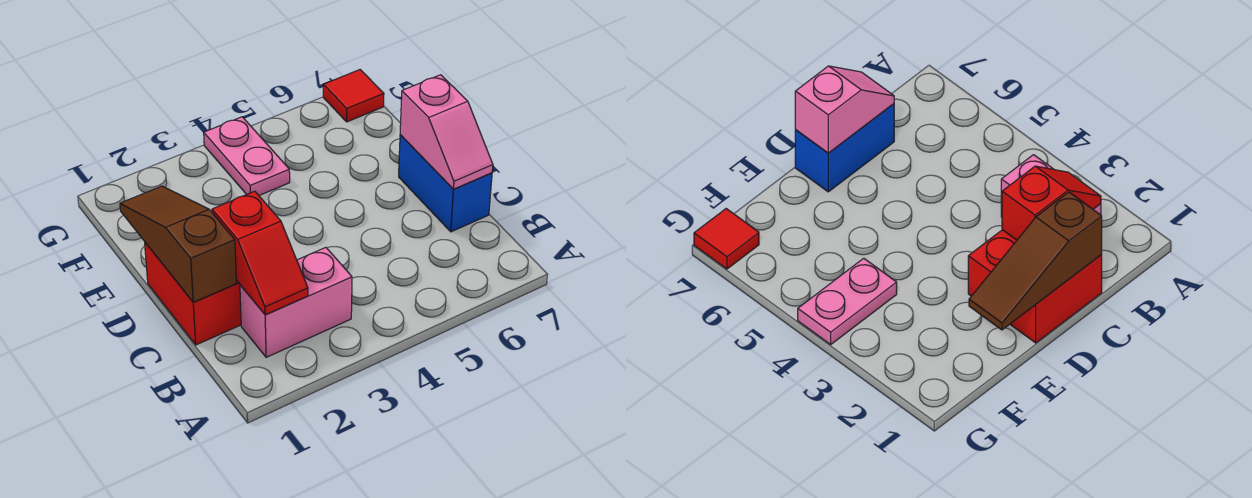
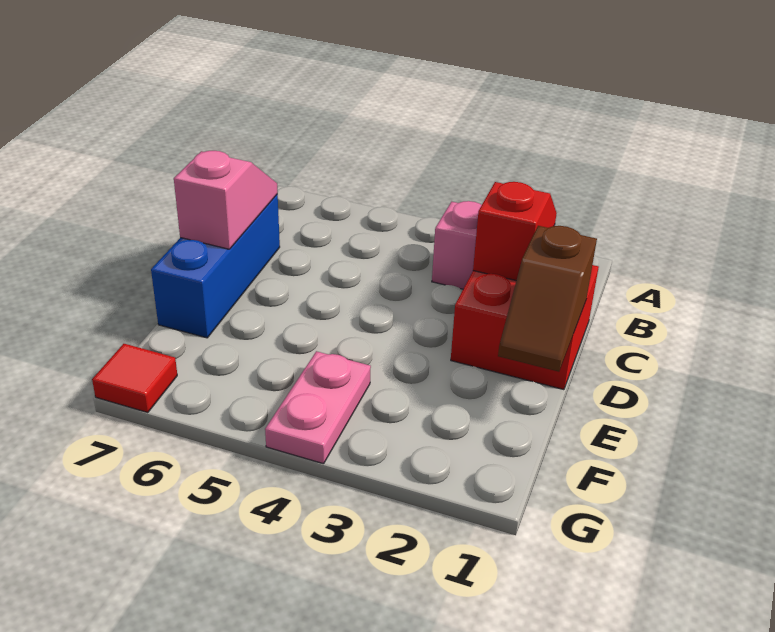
brown 1x3 slope [120,186,236,302] -> brown 1x2 slope [498,226,597,372]
blue 1x2 brick [399,135,492,232] -> blue 1x3 brick [151,194,280,338]

